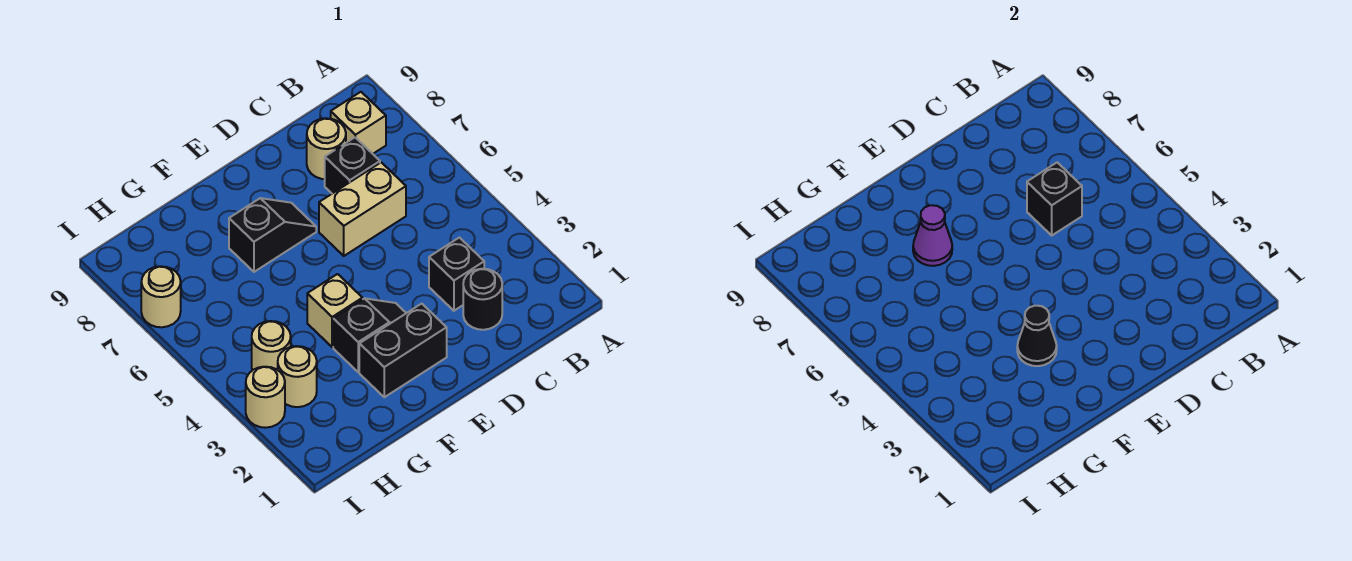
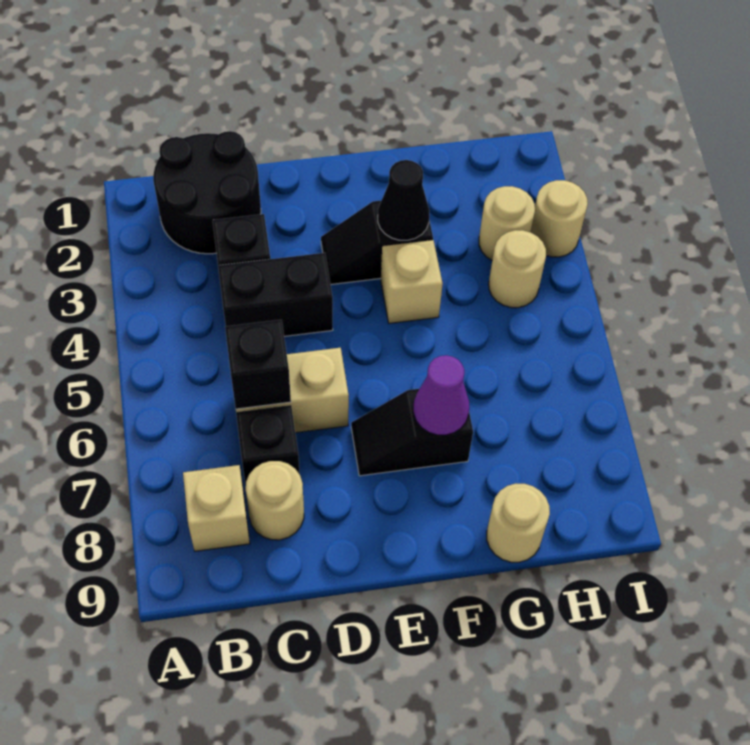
black 1x1 round brick [463,269,502,330] -> black 2x2 round brick [153,131,261,254]
black 1x2 brick [359,304,447,397] -> black 1x2 brick moved to [218,253,333,336]
tan 1x1 round brick [141,266,181,327] -> tan 1x1 round brick moved to [487,483,550,562]

